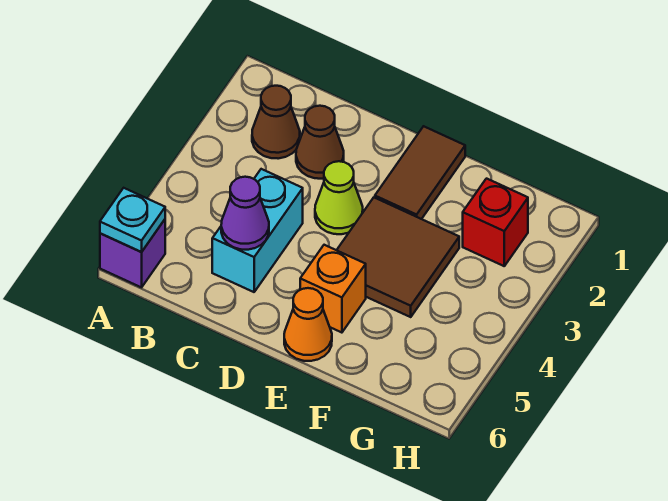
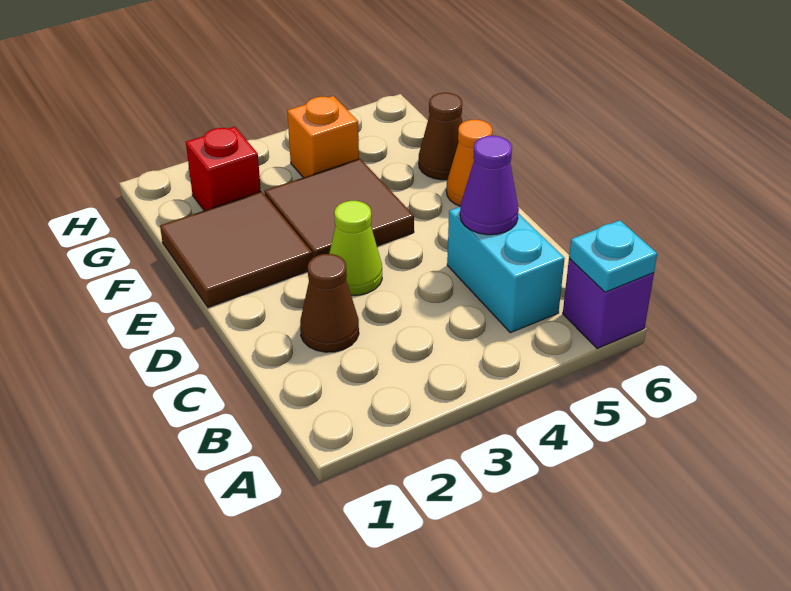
brown 1x1 cone [252,86,300,159] -> brown 1x1 cone moved to [419,93,462,180]
cyan 1x2 brick [212,169,303,292] -> cyan 1x2 brick turned to [447,207,565,333]
brown 1x2 tile [375,126,465,219] -> brown 2x2 tile [160,192,312,307]
orange 1x1 brick [300,245,366,333] -> orange 1x1 brick moved to [287,96,359,178]

